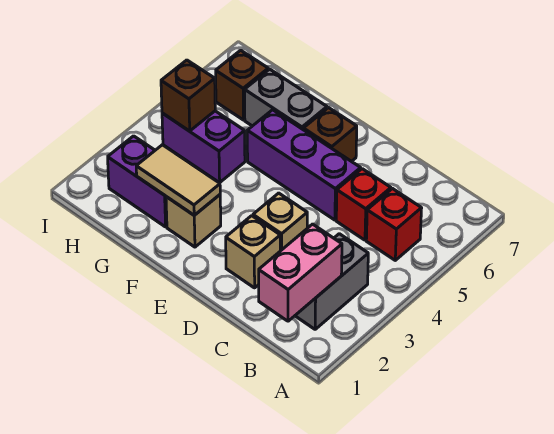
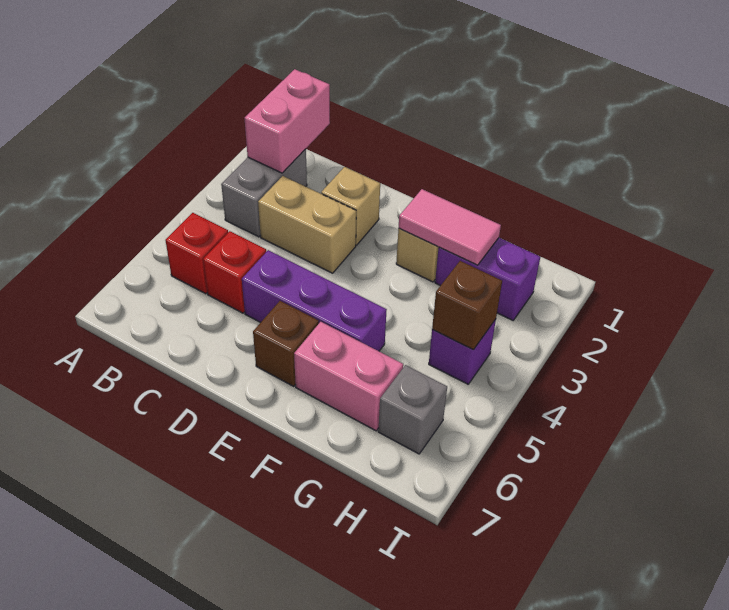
tan 1x1 brick [253,193,307,251] -> tan 1x2 brick [258,176,356,273]
tan 1x2 tile [136,145,220,215] -> pink 1x2 tile [399,189,501,265]
grey 1x2 brick [245,69,327,129] -> pink 1x2 brick [294,322,403,431]
purple 1x2 brick [162,111,245,183] -> purple 1x1 brick [429,319,496,384]
brown 1x1 brick [216,50,268,120] -> grey 1x1 brick [378,365,447,454]

